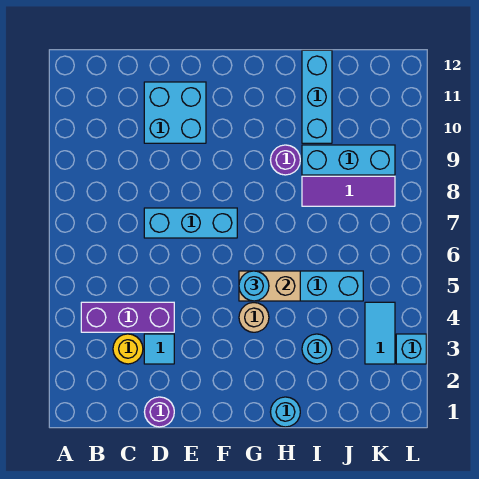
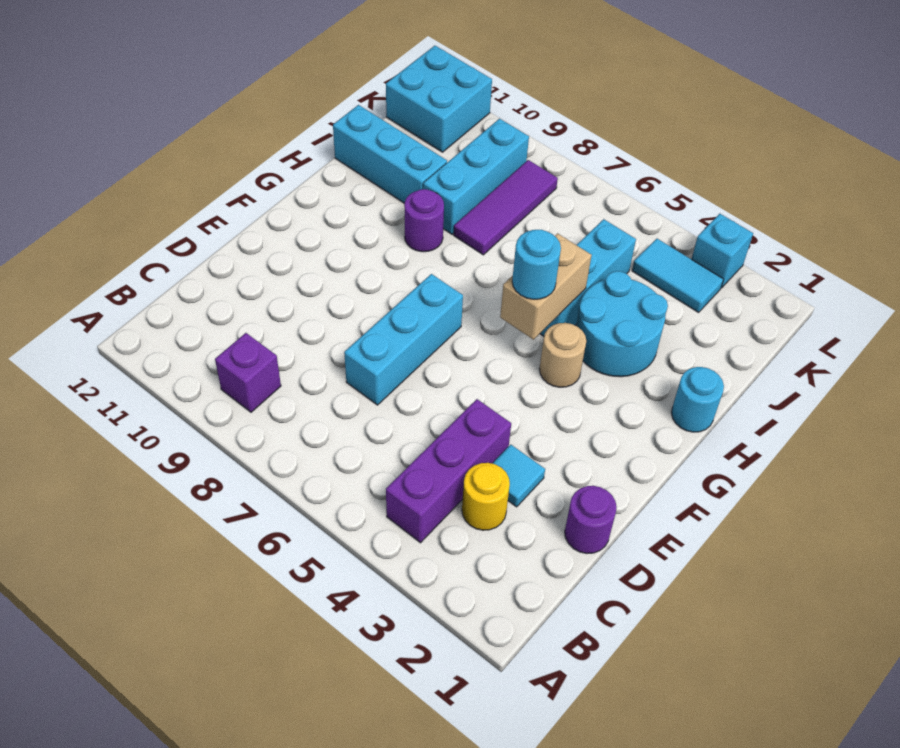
none -> purple 1x1 brick [215,333,281,412]
cyan 2x2 brick [144,82,206,143] -> cyan 2x2 brick moved to [386,46,492,152]
cyan 1x1 round brick [302,334,332,364] -> cyan 2x2 round brick [576,271,668,377]

